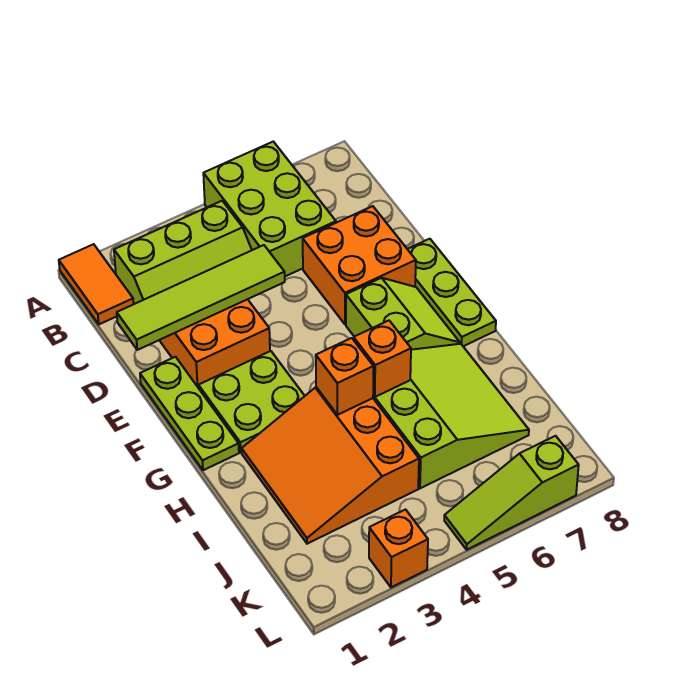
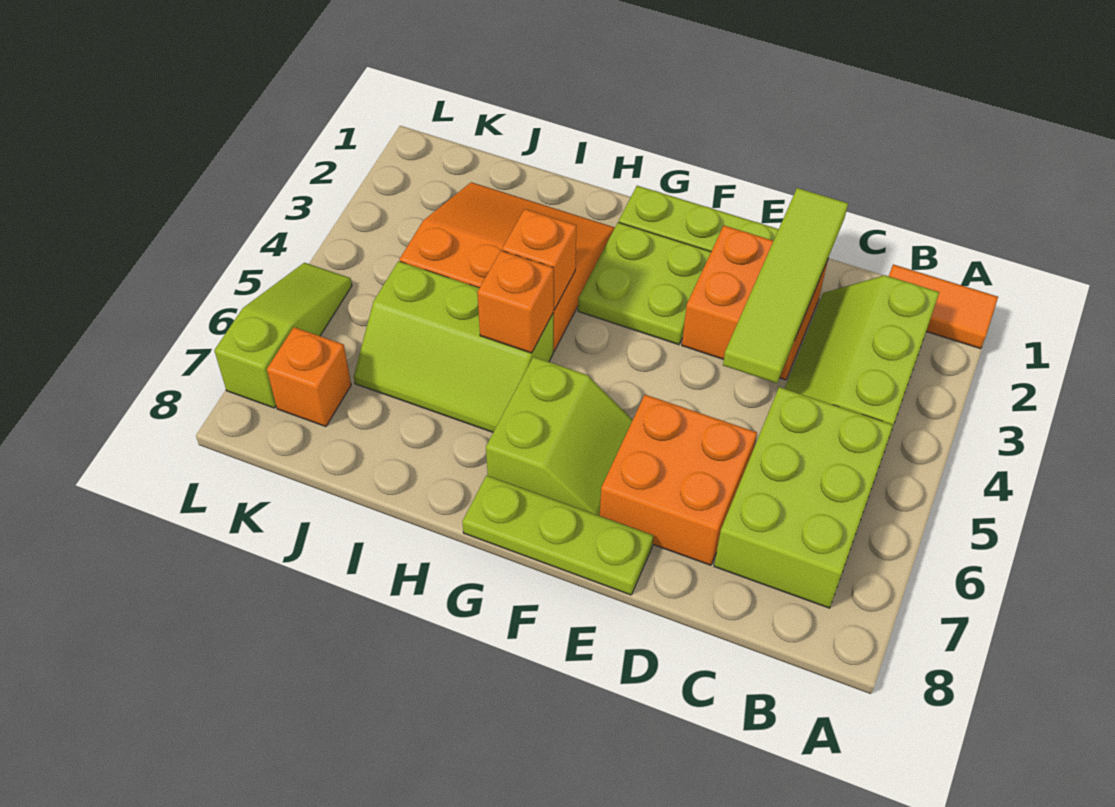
lime 2x3 brick [203,142,336,276] -> lime 2x3 brick turned to [714,387,893,608]
lime 2x2 slope [346,278,460,350] -> lime 2x2 slope turned to [486,357,633,516]
lime 3x3 slope [373,344,529,488] -> lime 2x3 slope [354,261,553,432]
orange 1x1 brick [369,510,428,587] -> orange 1x1 brick moved to [267,327,351,427]

